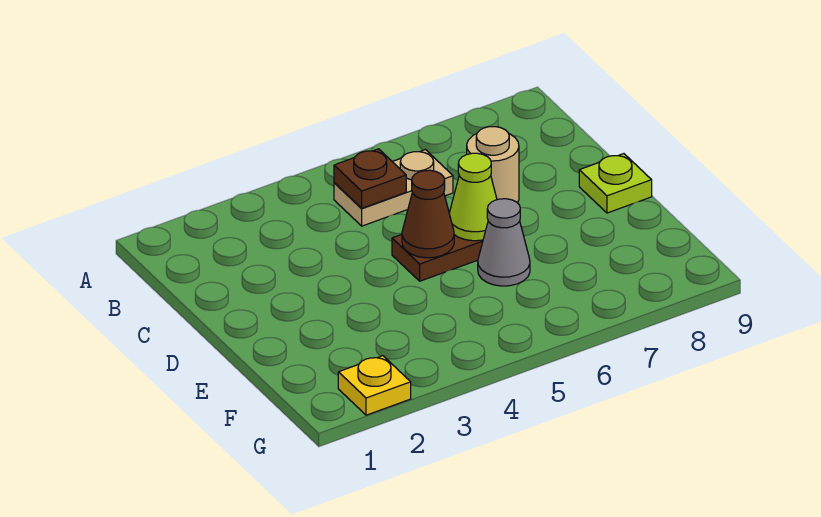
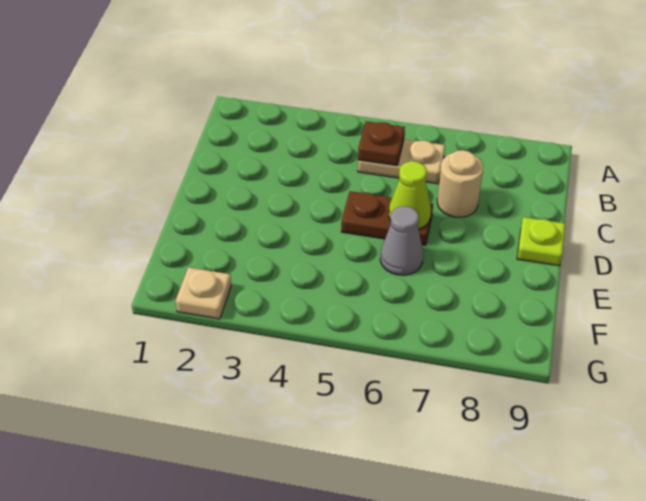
brown 1x1 cone [402,170,454,258] -> none
yellow 1x1 plate [338,356,411,415] -> tan 1x1 plate [176,267,231,319]

